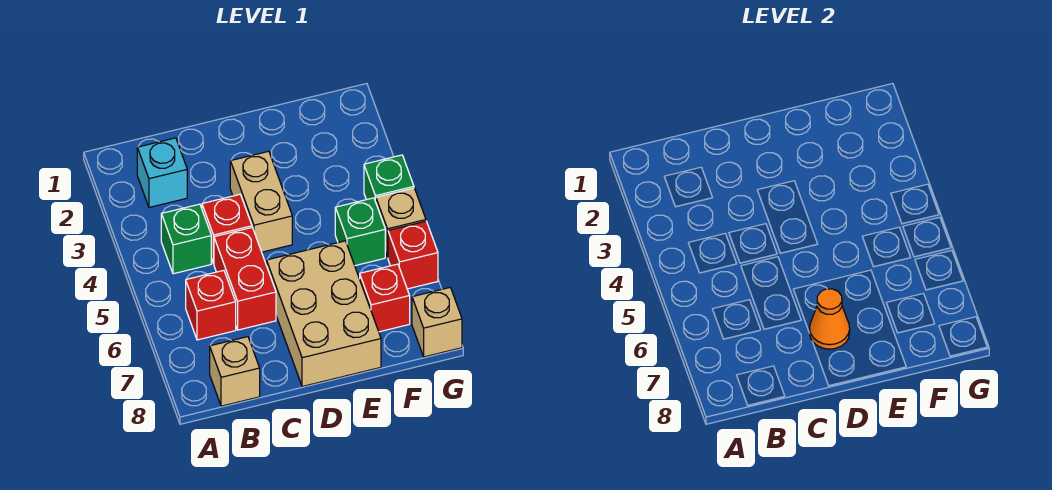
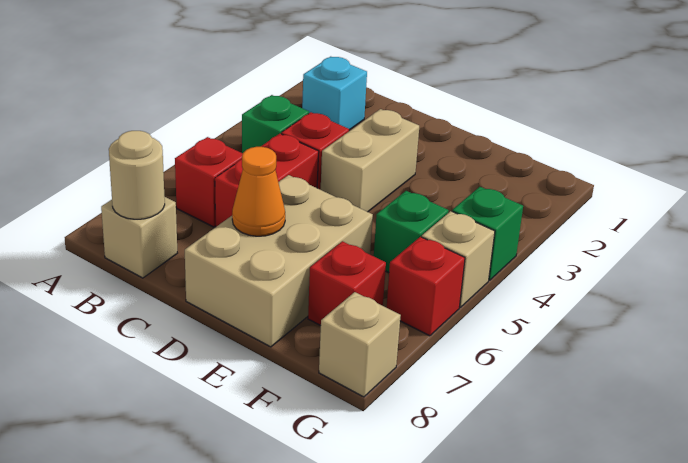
none -> tan 1x1 round brick [109,131,165,219]

